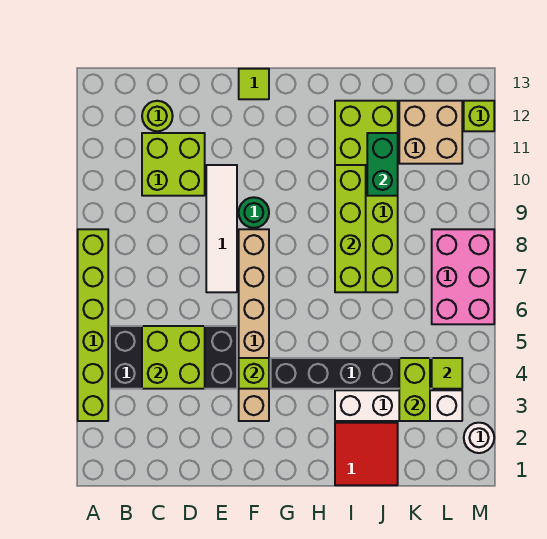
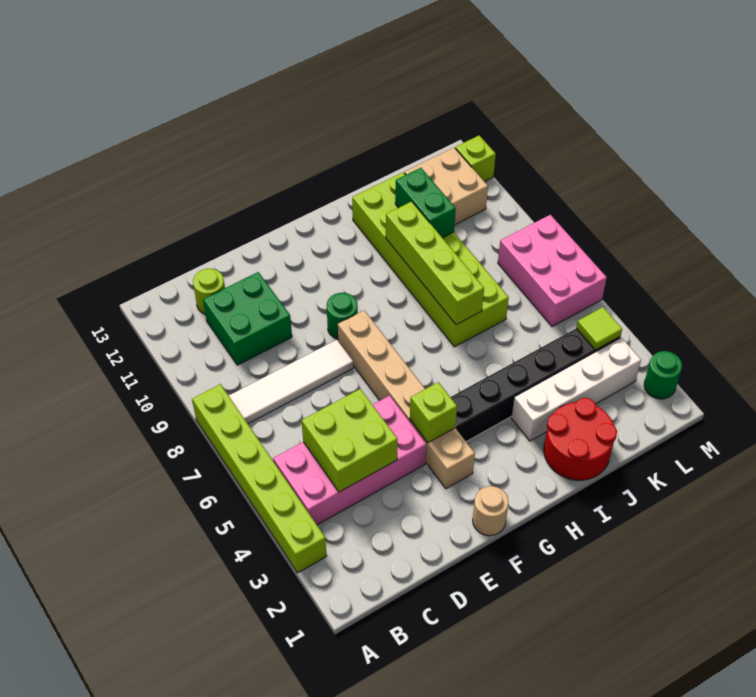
black 2x4 brick [110,326,237,389] -> pink 2x4 brick [273,396,426,525]
lime 2x2 brick [142,133,205,196] -> green 2x2 brick [203,272,292,365]
white 1x4 tile [206,165,237,292] -> white 1x4 tile turned to [229,340,353,424]
none -> tan 1x1 round brick [473,486,509,536]
lime 1x1 tile [239,69,269,99] -> none
red 2x2 tile [335,423,398,485] -> red 2x2 round brick [544,398,617,480]
lime 1x2 brick [399,358,430,421] -> none
white 1x1 round brick [464,423,494,453] -> green 1x1 round brick [644,351,682,399]

